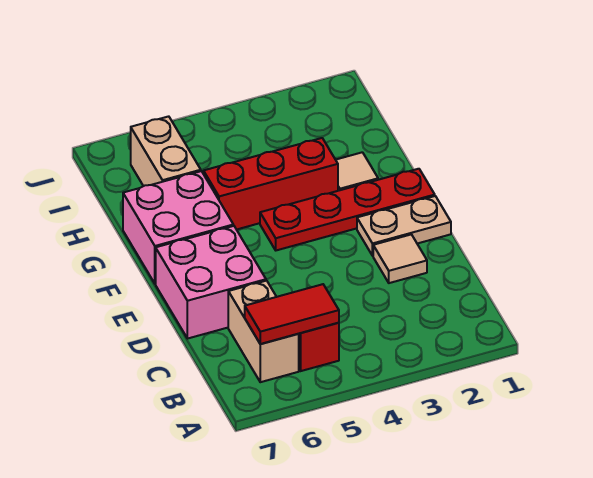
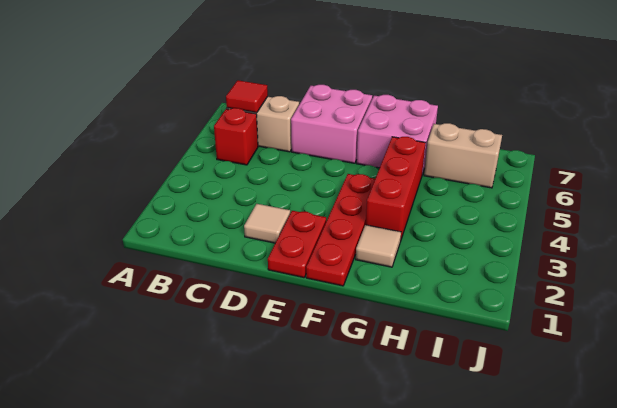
red 1x2 tile [245,284,339,344] -> red 1x1 tile [226,80,268,113]
tan 1x2 plate [357,196,451,256] -> red 1x2 plate [268,211,326,278]

